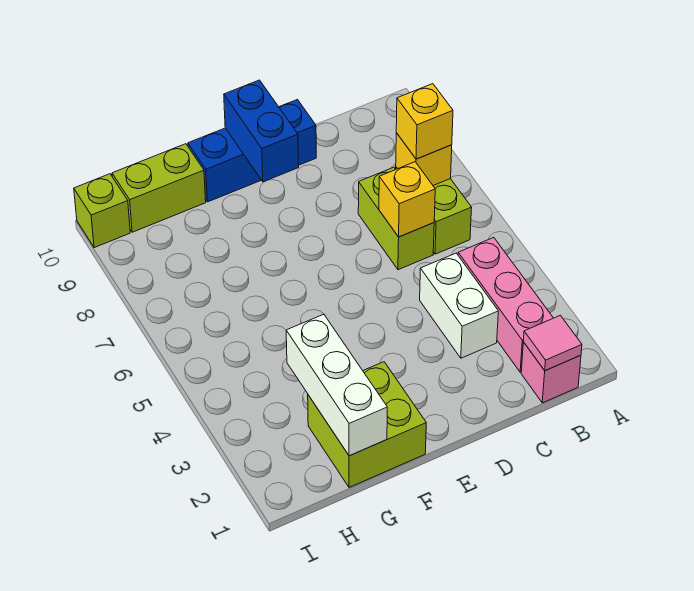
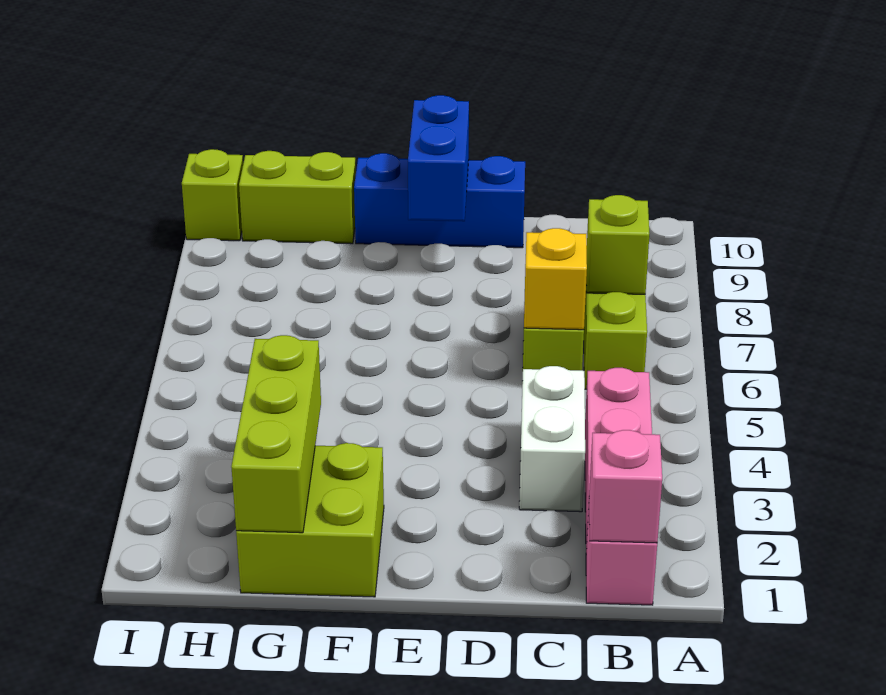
pink 1x1 tile [523,315,582,371] -> pink 1x1 brick [589,430,662,543]
yellow 1x1 brick [396,133,452,185] -> lime 1x1 brick [586,195,649,294]
yellow 1x1 brick [396,84,453,159] -> none
white 1x3 brick [286,314,387,456] -> lime 1x3 brick [231,335,321,533]

